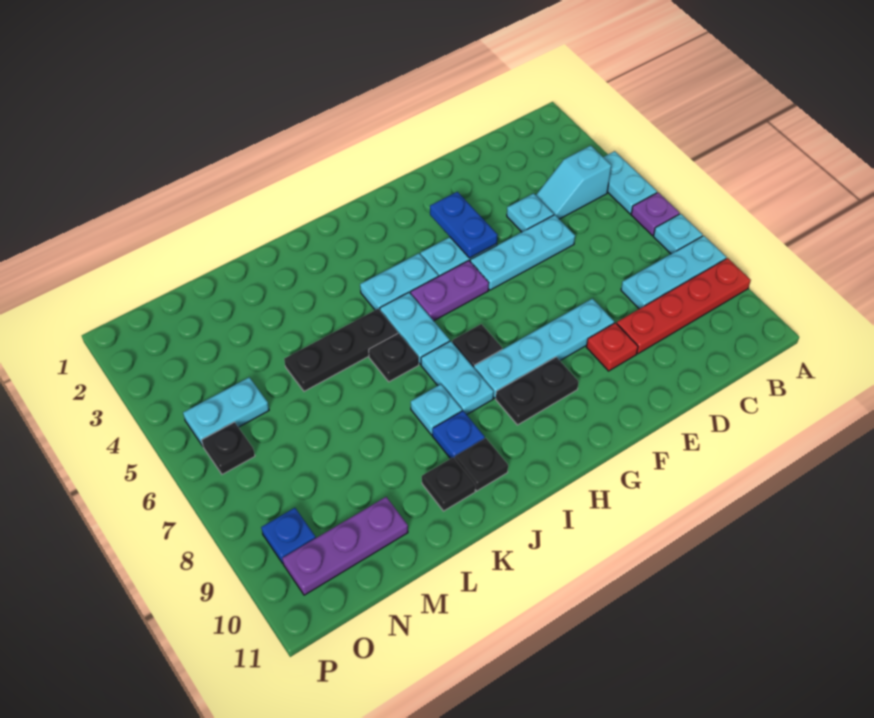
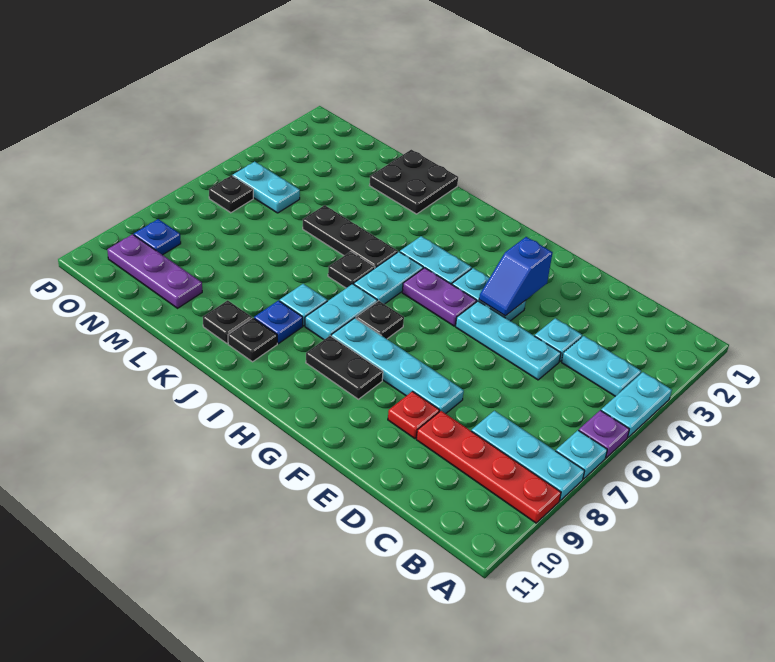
cyan 1x2 slope [536,146,611,219] -> cyan 1x2 plate [562,336,641,396]
blue 1x2 plate [430,192,497,258] -> blue 1x2 slope [479,237,553,316]
none -> black 2x2 plate [370,150,458,214]

